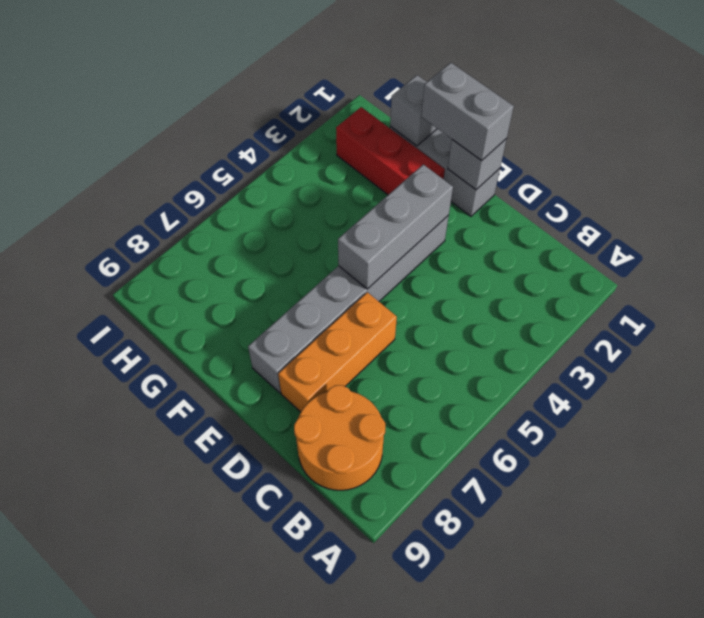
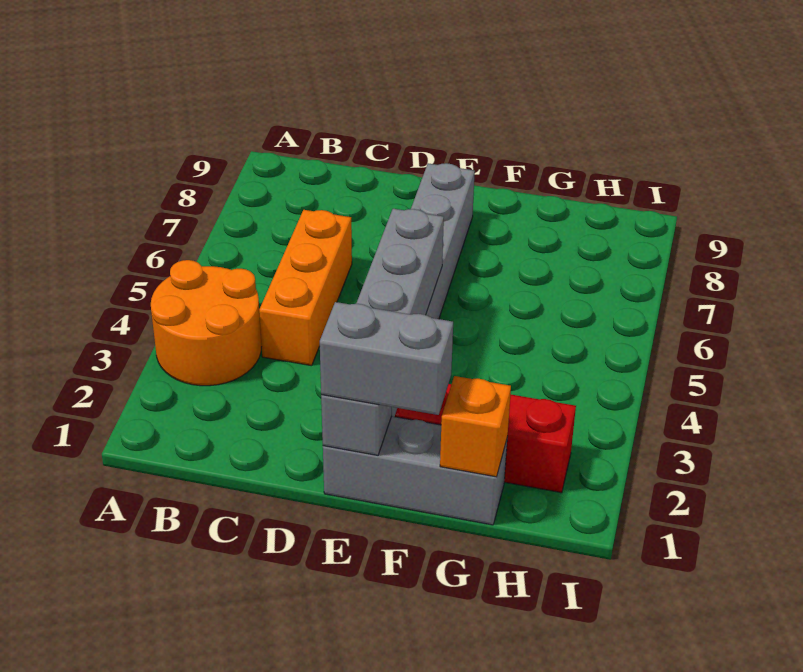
orange 2x2 round brick [294,385,385,490] -> orange 2x2 round brick moved to [151,260,262,386]
orange 1x3 brick [278,292,397,412] -> orange 1x3 brick moved to [259,210,352,366]
grey 1x1 brick [390,75,437,146] -> orange 1x1 brick [440,376,511,477]

